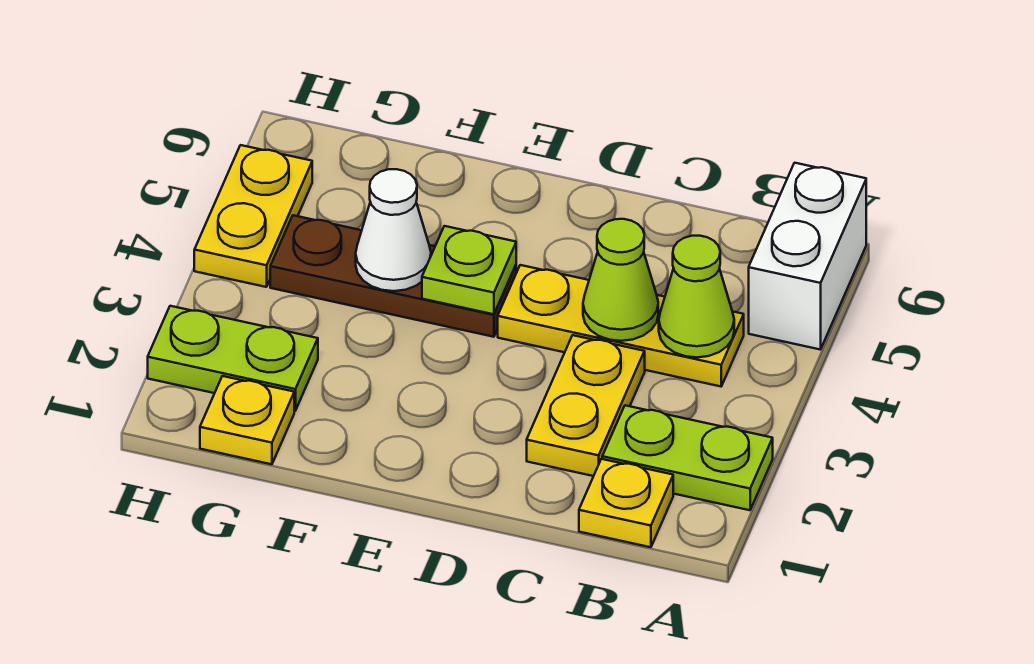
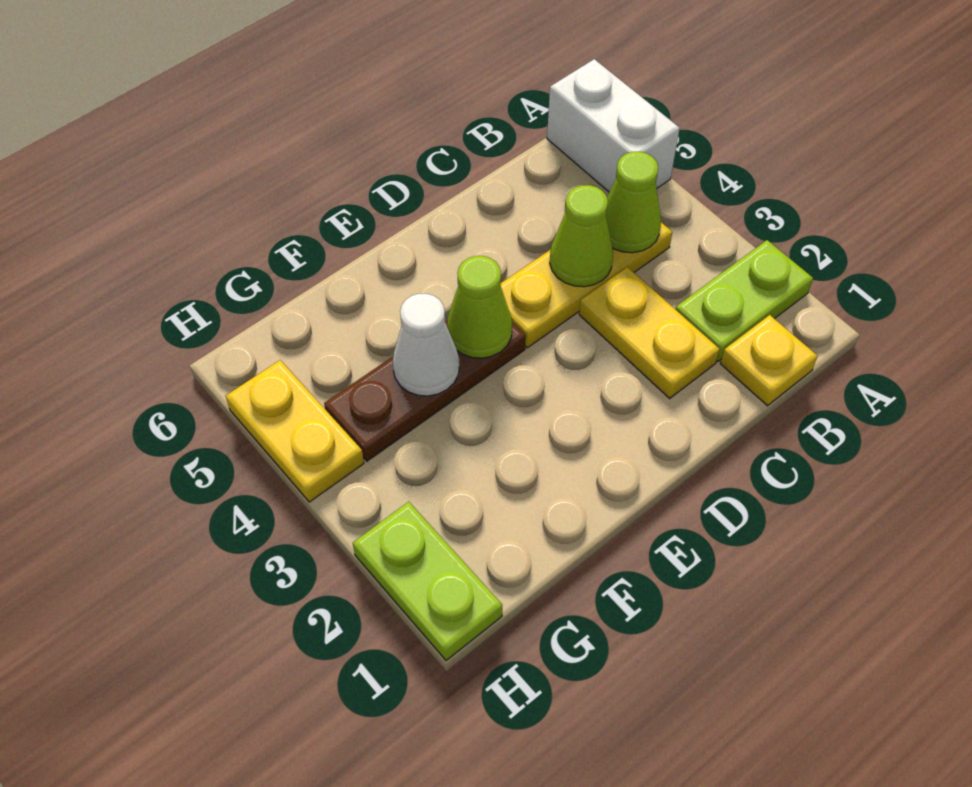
lime 1x1 plate [422,226,516,314] -> lime 1x1 cone [447,256,512,358]
yellow 1x1 plate [200,376,294,464] -> none
lime 1x2 plate [148,306,318,411] -> lime 1x2 plate turned to [353,502,502,660]

